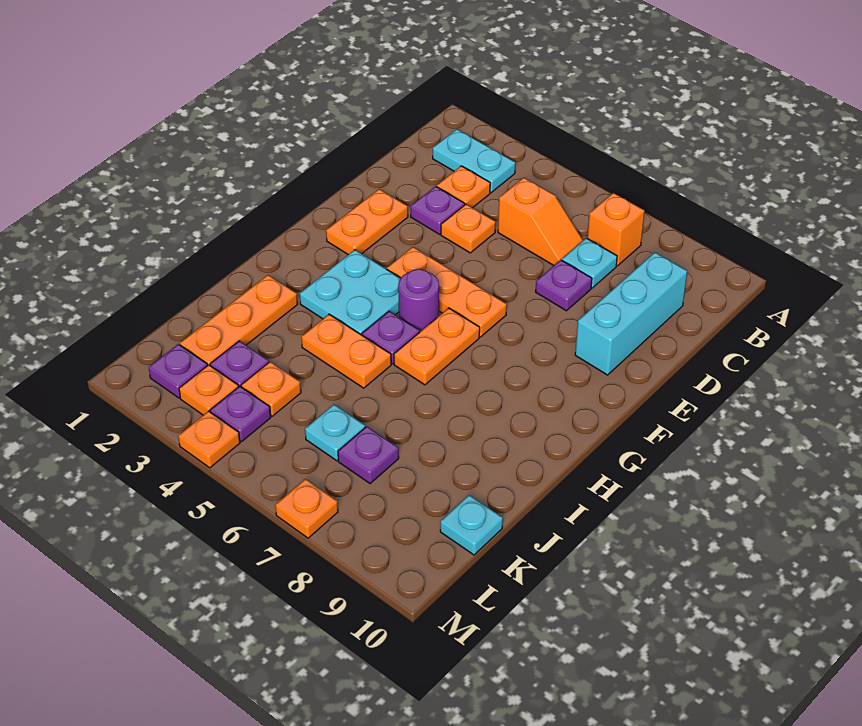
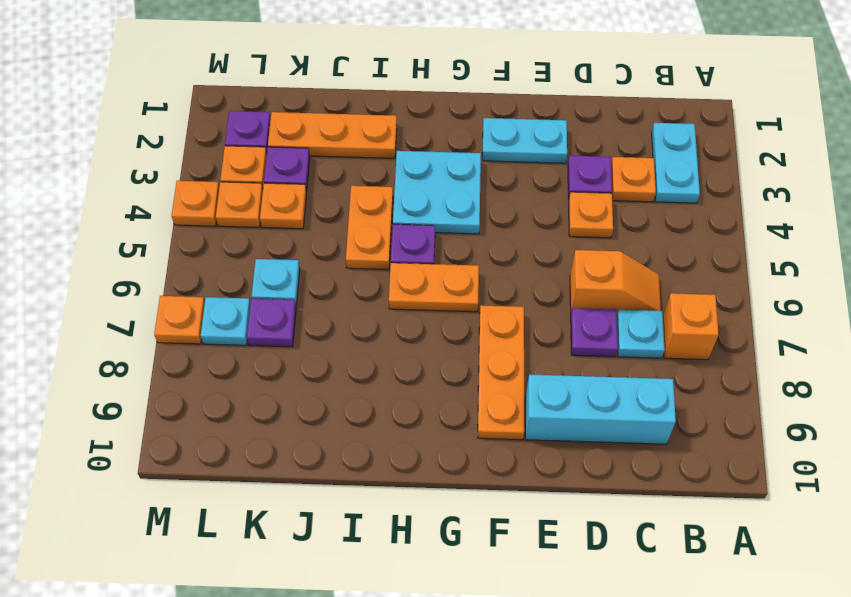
orange 1x2 slope [498,178,583,265] -> orange 1x2 slope turned to [570,250,661,316]
orange 1x2 plate [326,189,408,255] -> cyan 1x2 plate [482,118,567,163]
orange 1x3 plate [387,247,507,337] -> orange 1x3 plate moved to [478,305,524,440]
purple 1x1 round brick [398,269,439,332] -> none
cyan 1x1 plate [440,495,503,555] -> cyan 1x1 plate moved to [201,297,250,345]
purple 1x1 plate [210,386,271,442] -> orange 1x1 plate [216,182,263,227]

